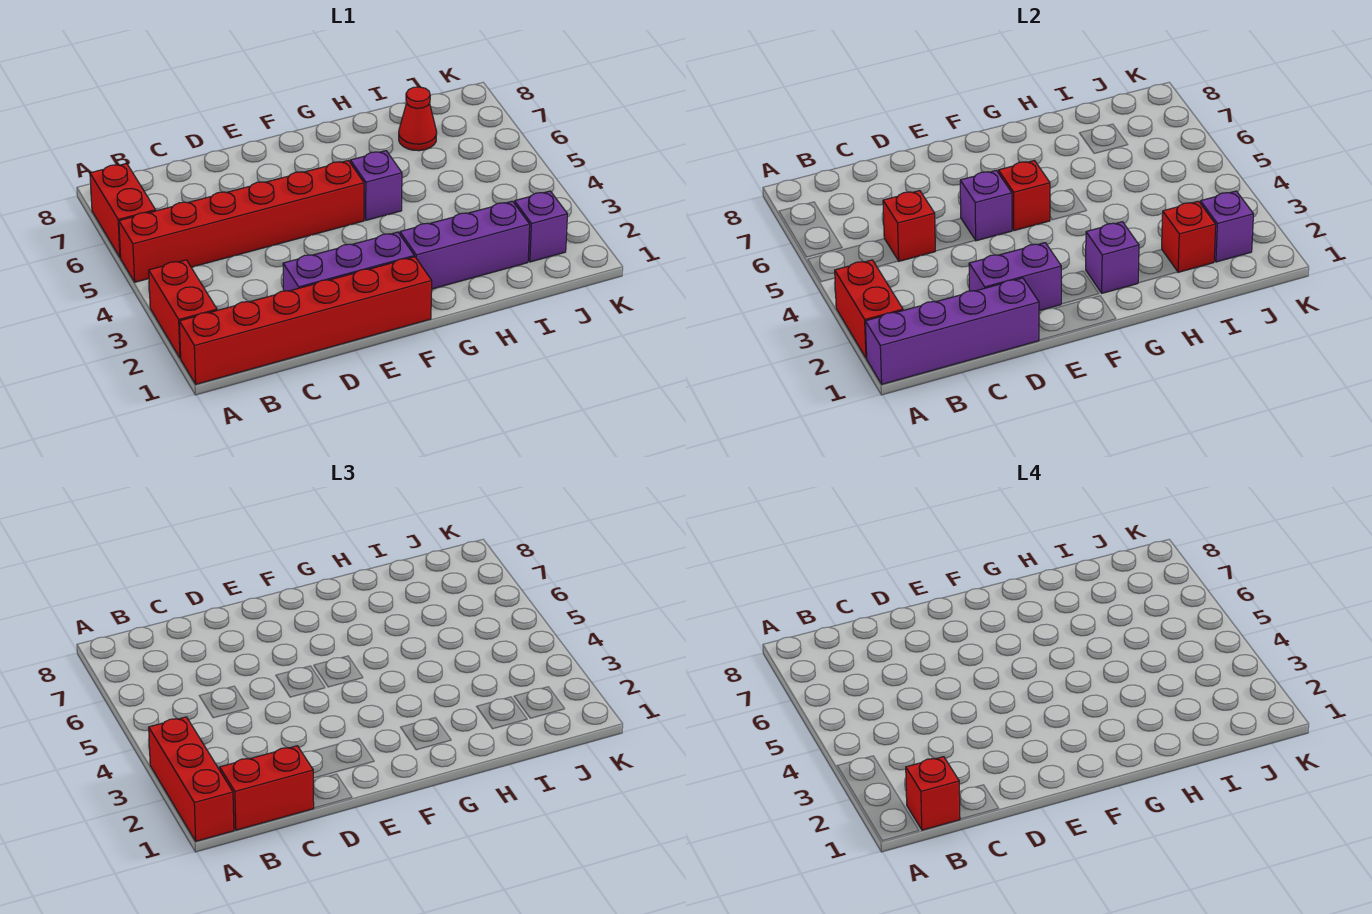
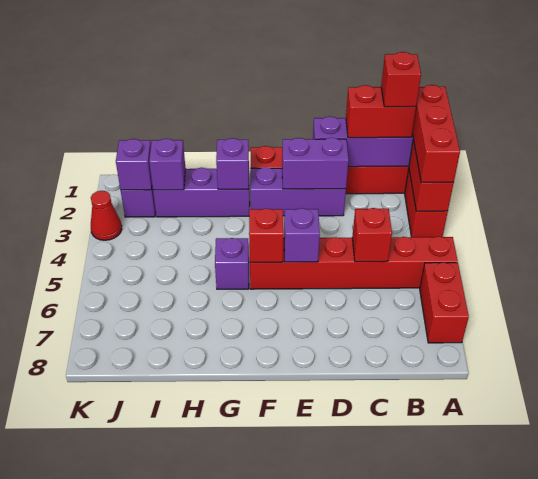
red 1x1 brick [1162,201,1216,272] -> purple 1x1 brick [149,139,186,190]
red 1x1 cone [399,87,437,151] -> red 1x1 cone moved to [91,191,122,240]

